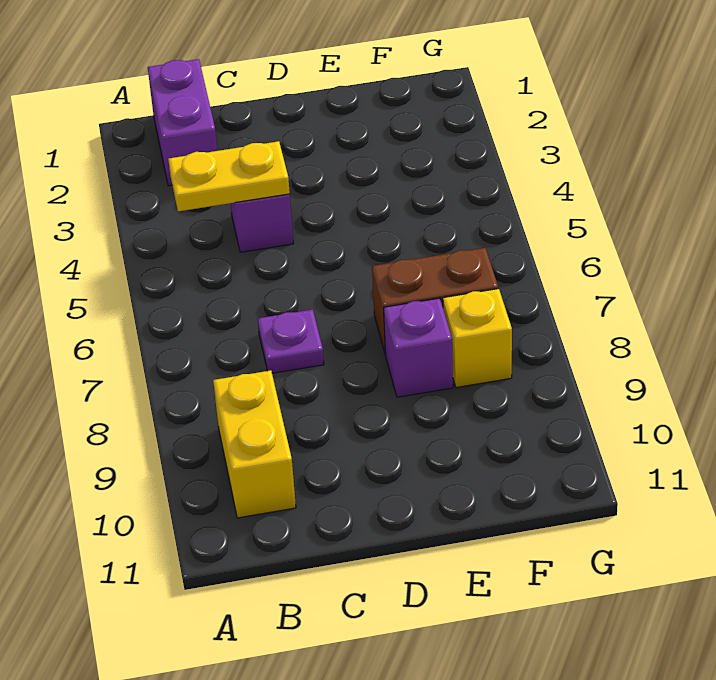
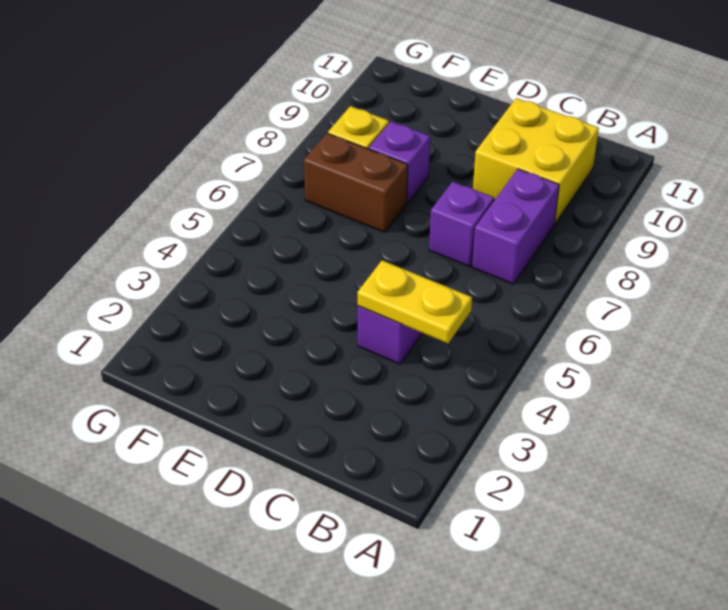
purple 1x2 brick [148,59,217,186] -> purple 1x2 brick moved to [472,169,559,284]
yellow 1x2 brick [213,371,296,518] -> yellow 2x2 brick [473,98,599,224]
purple 1x1 plate [258,309,324,373] -> purple 1x1 brick [429,182,494,267]

